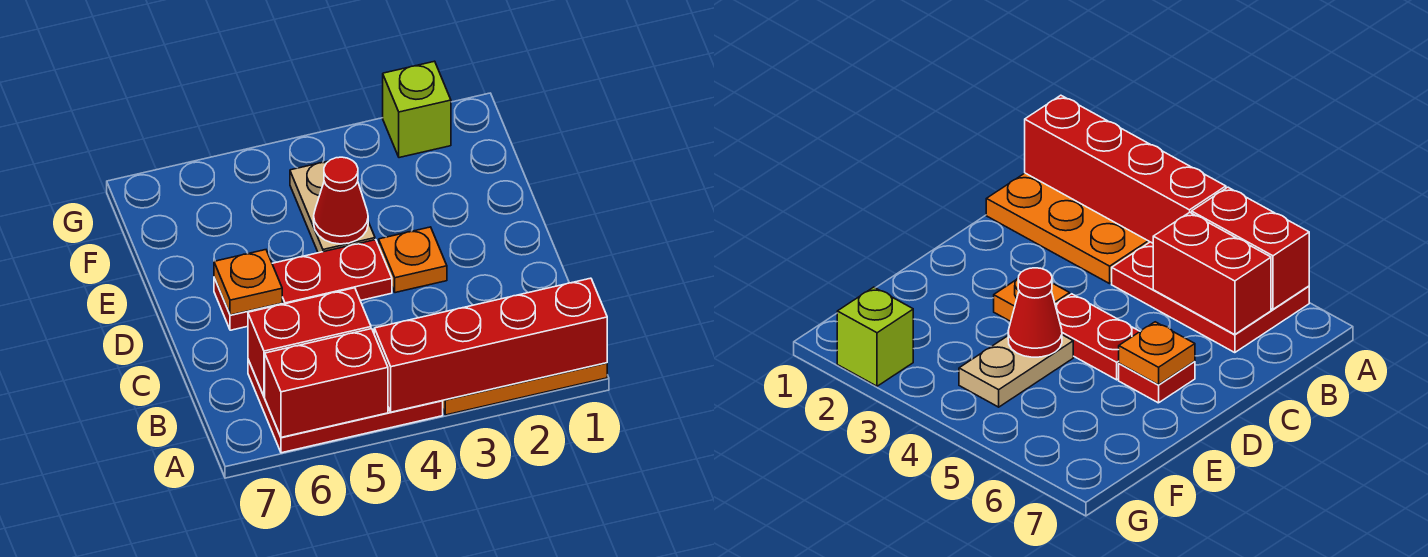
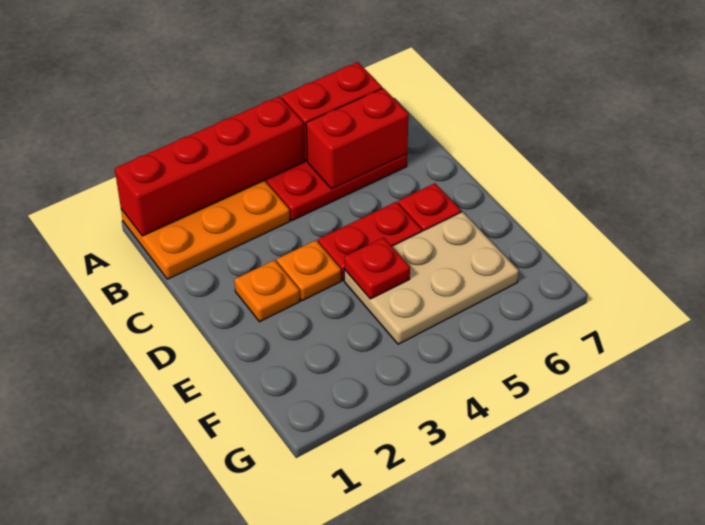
orange 1x1 plate [214,250,282,315] -> orange 1x1 plate moved to [234,260,300,322]
tan 1x2 plate [290,161,375,253] -> tan 2x3 plate [344,212,519,344]
red 1x1 cone [314,157,368,244] -> red 1x1 plate [344,238,410,299]
lime 1x1 brick [383,61,451,158] -> none

